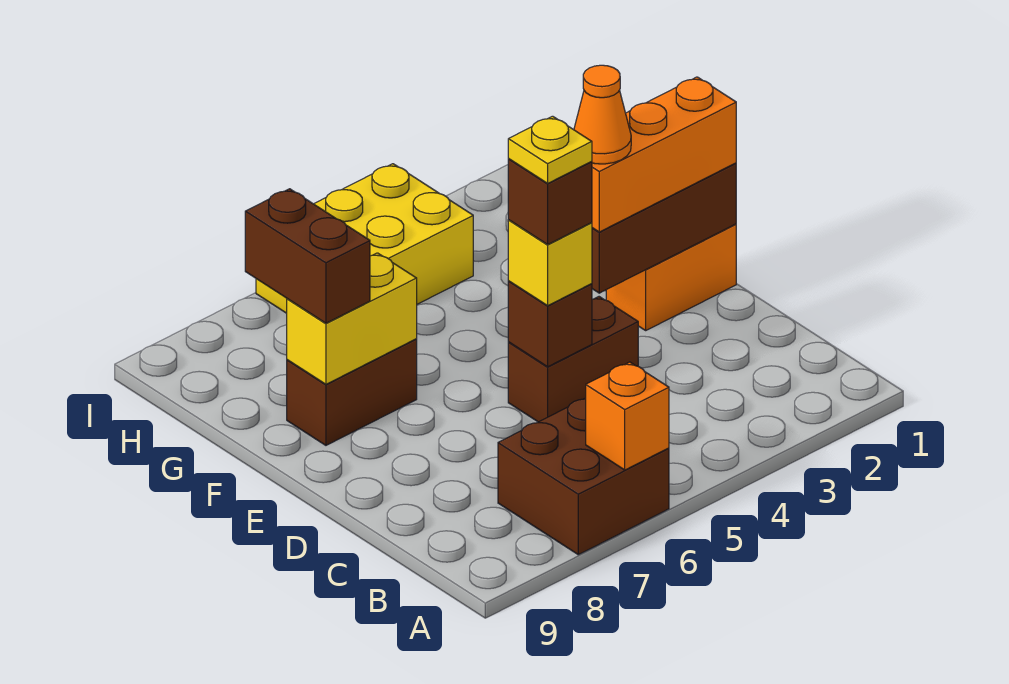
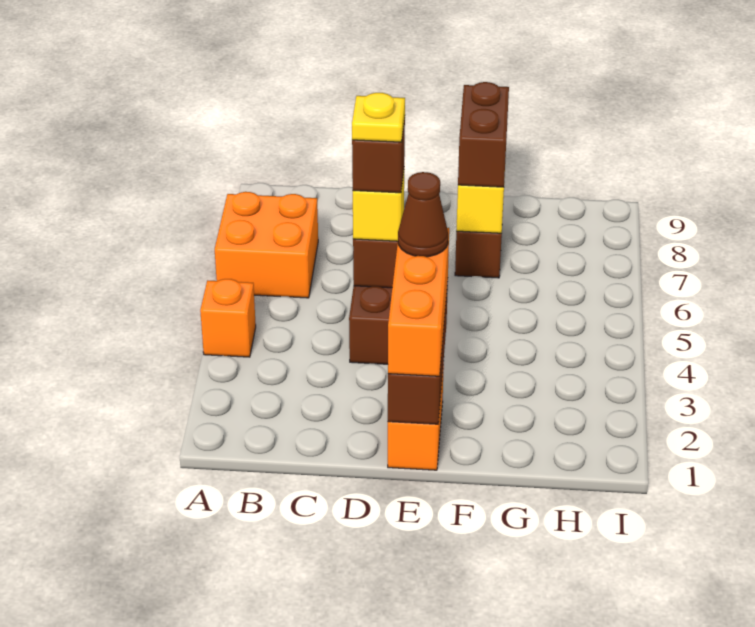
brown 2x2 brick [498,398,669,555] -> orange 2x2 brick [215,192,318,298]
orange 1x1 brick [586,362,669,470] -> orange 1x1 brick moved to [200,279,256,357]
orange 1x1 cone [574,65,631,164] -> brown 1x1 cone [398,172,448,257]
brown 1x2 brick [245,189,370,323] -> brown 1x2 brick turned to [458,82,509,187]
yellow 2x3 brick [256,164,473,313] -> none

